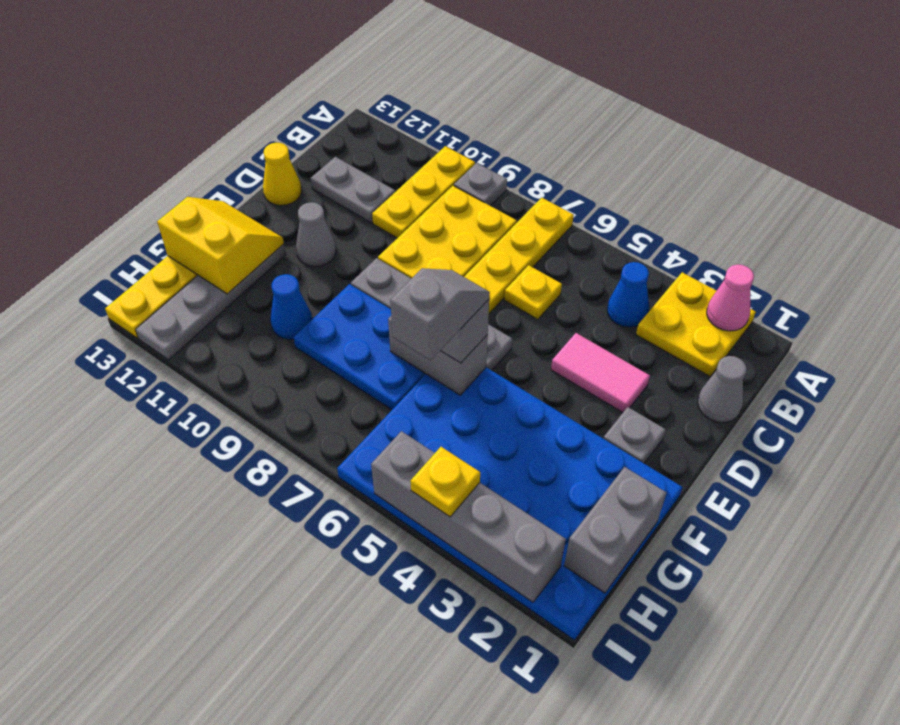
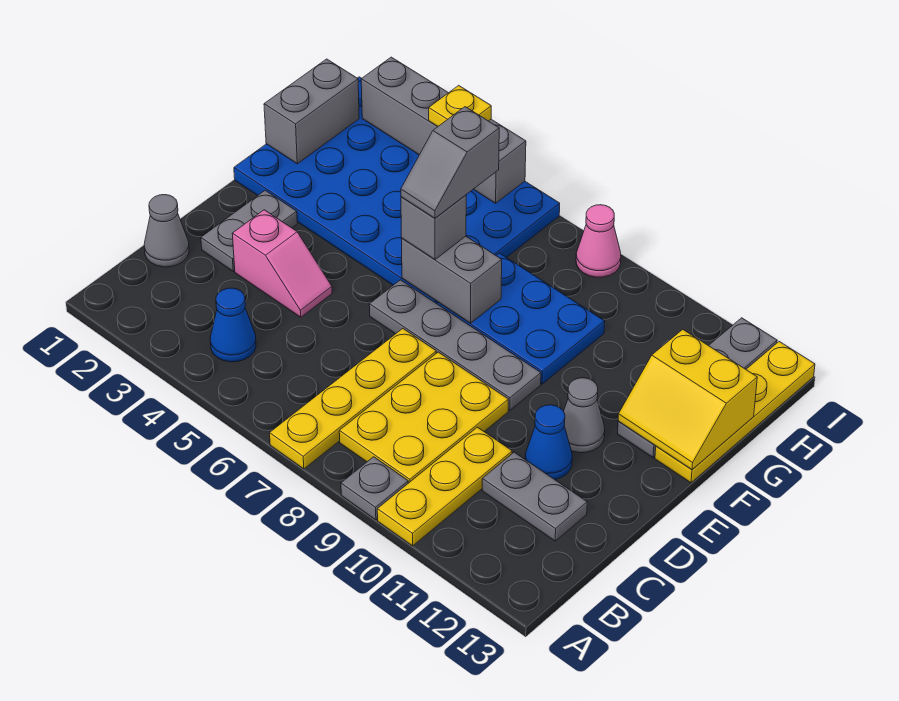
yellow 2x2 plate [636,272,756,377] -> none
pink 1x1 cone [707,264,754,331] -> pink 1x1 cone moved to [576,205,621,277]
yellow 1x1 plate [505,265,562,320] -> none
pink 1x2 tile [551,333,650,413] -> pink 1x2 slope [232,210,332,317]
yellow 1x1 cone [263,143,302,205] -> none
grey 1x1 plate [603,407,666,463] -> grey 1x2 plate [201,190,297,271]
blue 1x1 cone [271,274,312,340] -> blue 1x1 cone moved to [525,405,572,480]

